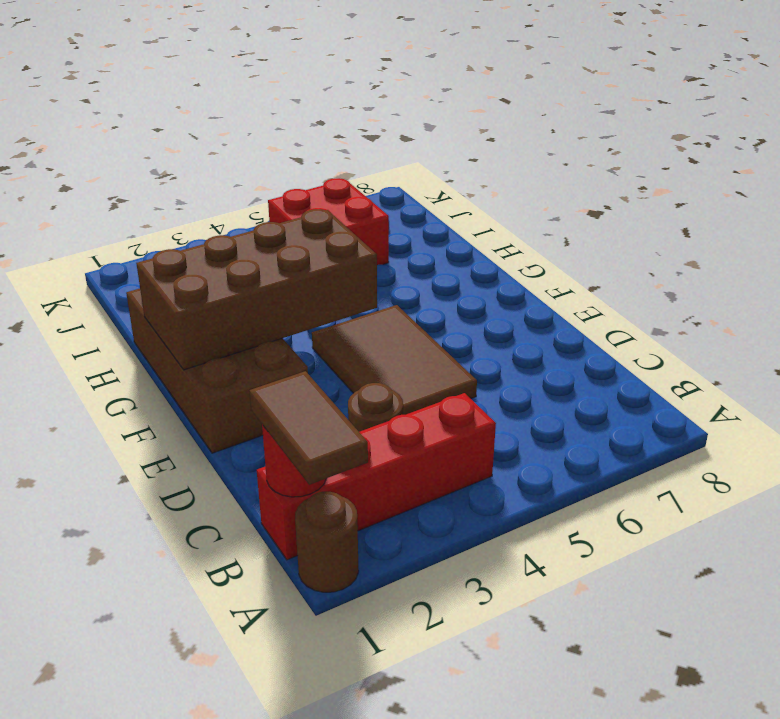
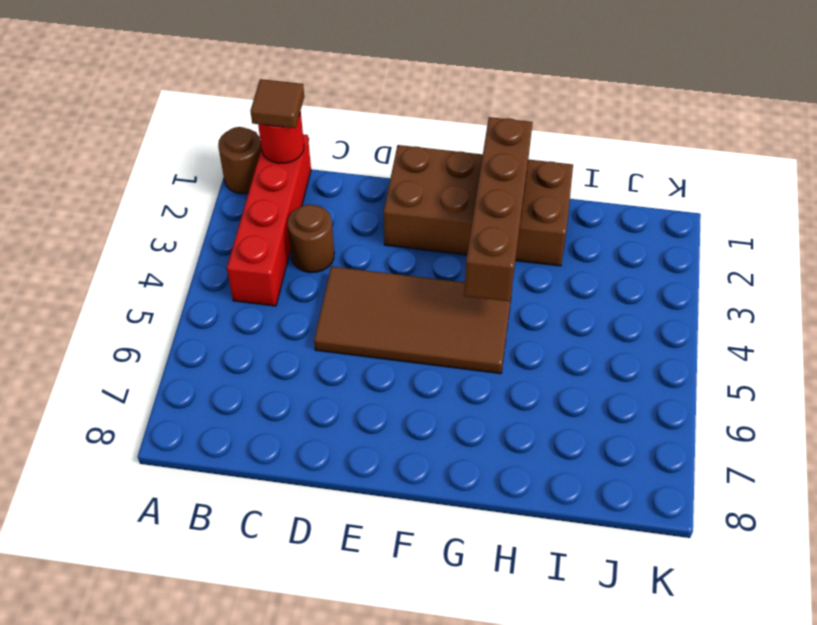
brown 1x2 tile [249,371,368,485] -> brown 1x1 tile [250,79,304,128]
brown 2x3 tile [312,305,477,415] -> brown 2x4 tile [314,266,512,374]
brown 2x4 brick [136,209,377,370] -> brown 1x4 brick [464,117,533,302]
red 2x2 brick [268,178,389,265] -> none

